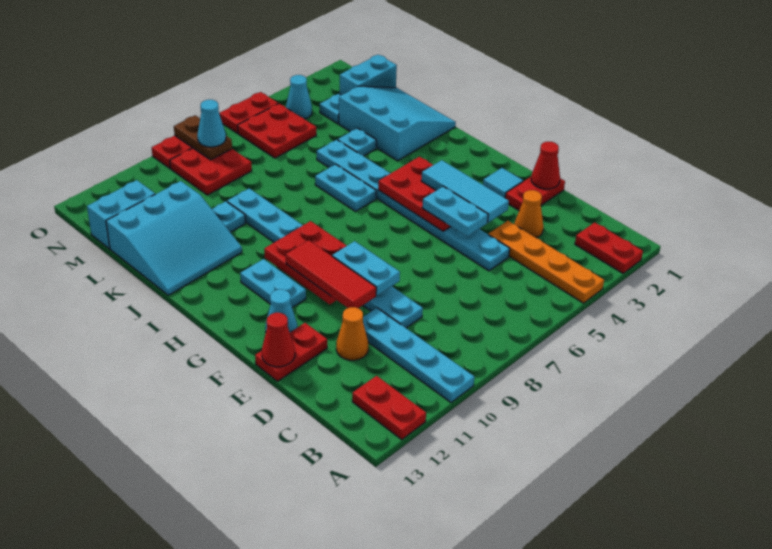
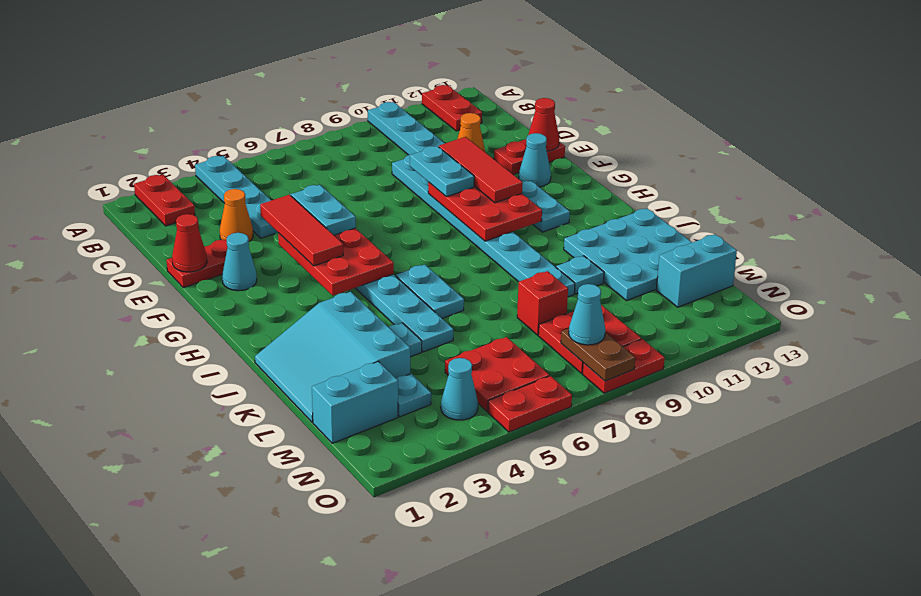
orange 1x4 plate [488,221,604,303] -> cyan 1x4 plate [195,156,277,238]
cyan 1x3 tile [421,160,509,222] -> red 1x3 tile [260,195,343,266]
cyan 1x1 tile [483,168,523,198] -> cyan 1x1 cone [222,233,257,291]
cyan 3x3 slope [106,181,242,295] -> cyan 3x3 plate [564,208,692,301]
none -> red 1x1 brick [517,271,568,335]

